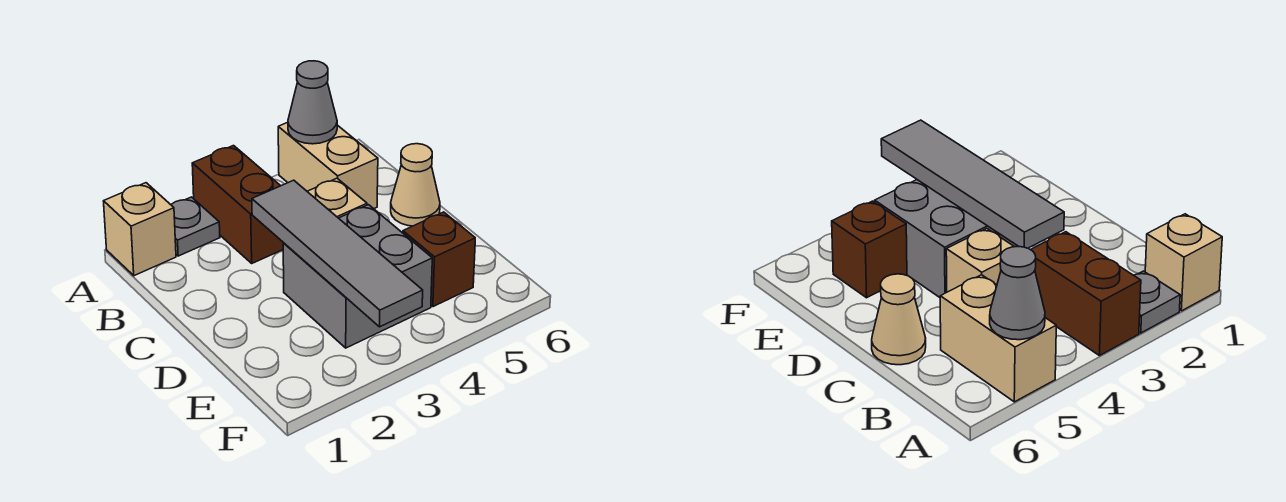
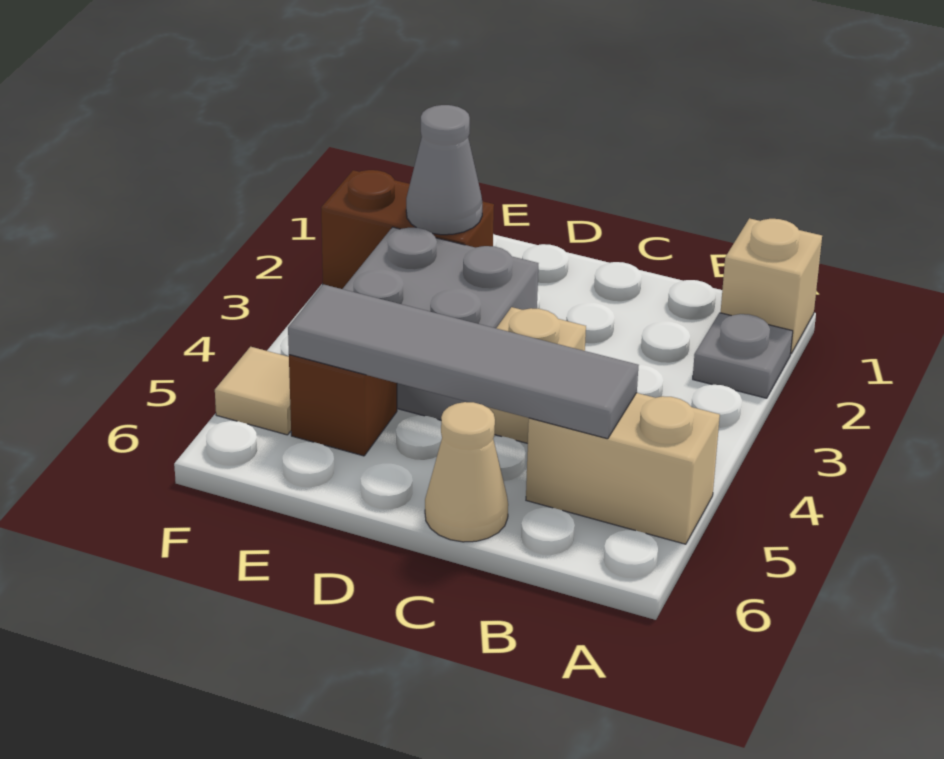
brown 1x2 brick [192,146,283,263] -> brown 1x2 brick moved to [321,170,494,289]
grey 1x1 cone [288,61,337,144] -> grey 1x1 cone moved to [406,105,482,235]
grey 1x4 tile [252,180,423,327] -> grey 1x4 tile moved to [288,284,639,439]
none -> tan 1x1 tile [215,347,291,435]

